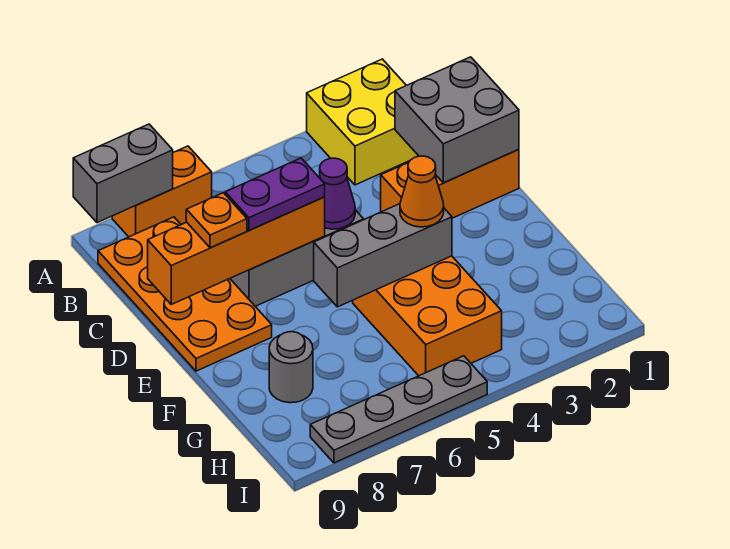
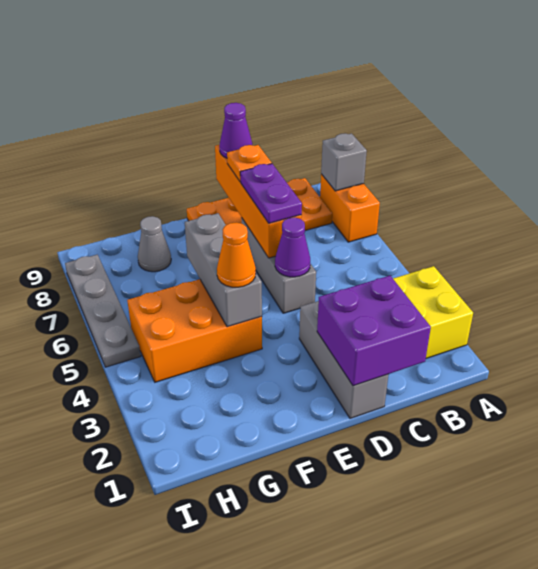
grey 1x2 brick [73,124,173,223] -> grey 1x1 brick [321,133,367,191]
grey 2x2 brick [395,57,519,183] -> purple 2x2 brick [317,276,431,386]
orange 1x3 brick [381,149,519,218] -> grey 1x3 brick [299,301,389,418]
none -> purple 1x1 cone [219,103,252,158]
grey 1x1 round brick [269,332,313,403] -> grey 1x1 cone [138,216,171,272]

